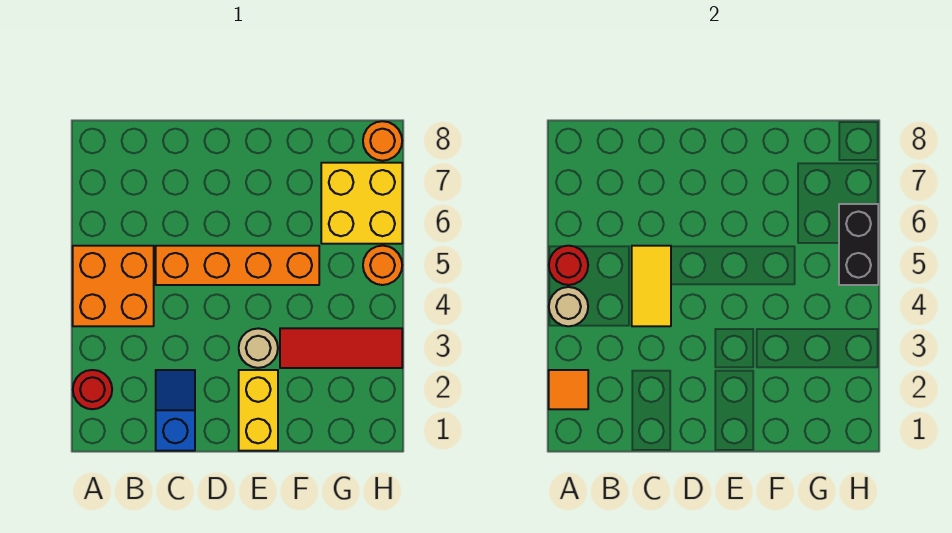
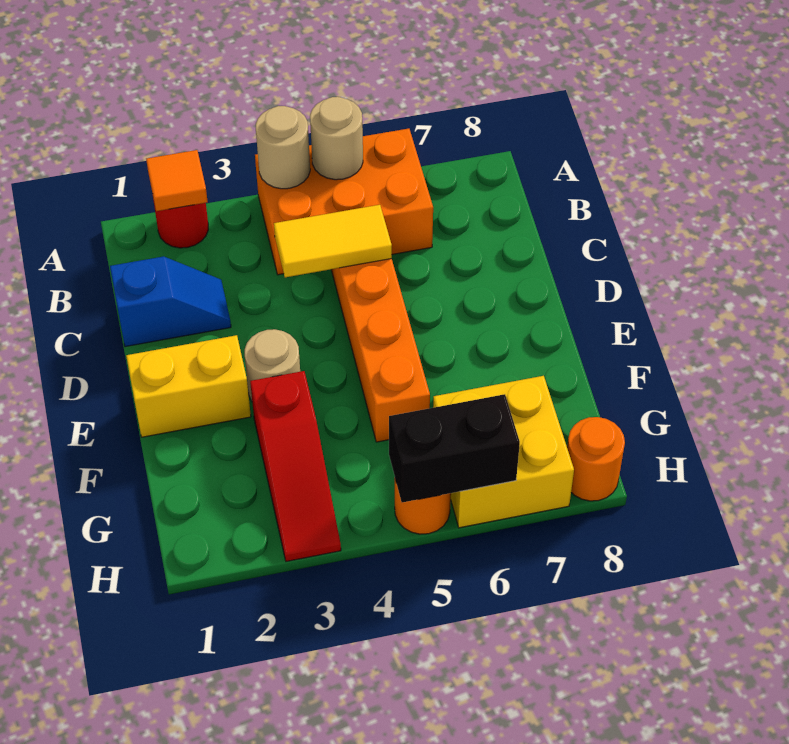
orange 2x2 brick [73,246,154,326] -> orange 2x3 brick [255,129,433,275]
red 1x1 round brick [549,246,588,285] -> tan 1x1 round brick [310,97,363,180]
red 1x3 tile [280,328,402,368] -> red 1x3 slope [250,371,341,561]

